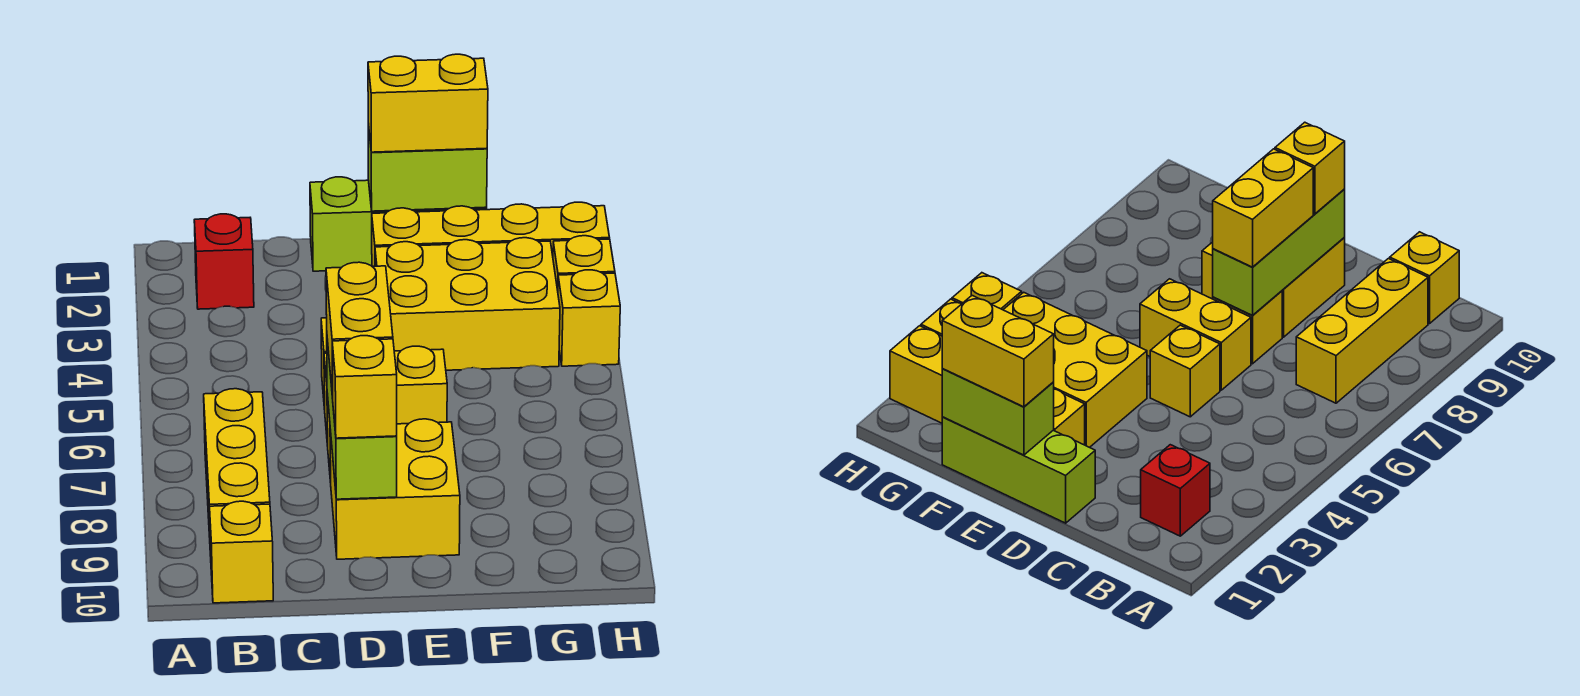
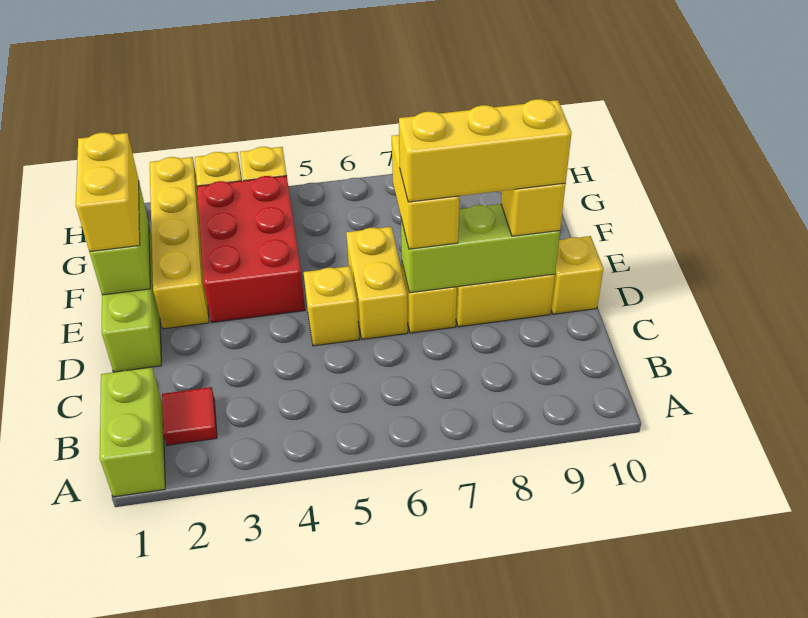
none -> lime 1x2 brick [100,367,165,497]
red 1x1 brick [194,214,254,309] -> red 1x1 tile [162,387,217,445]
yellow 1x3 brick [204,389,270,556] -> yellow 1x3 brick moved to [399,99,572,202]
yellow 1x1 brick [210,501,273,603] -> yellow 1x1 brick moved to [551,236,603,314]
yellow 1x2 brick [326,262,393,398] -> yellow 1x2 brick turned to [392,135,459,249]
yellow 2x3 brick [375,238,560,370] -> red 2x3 brick [197,176,305,322]

